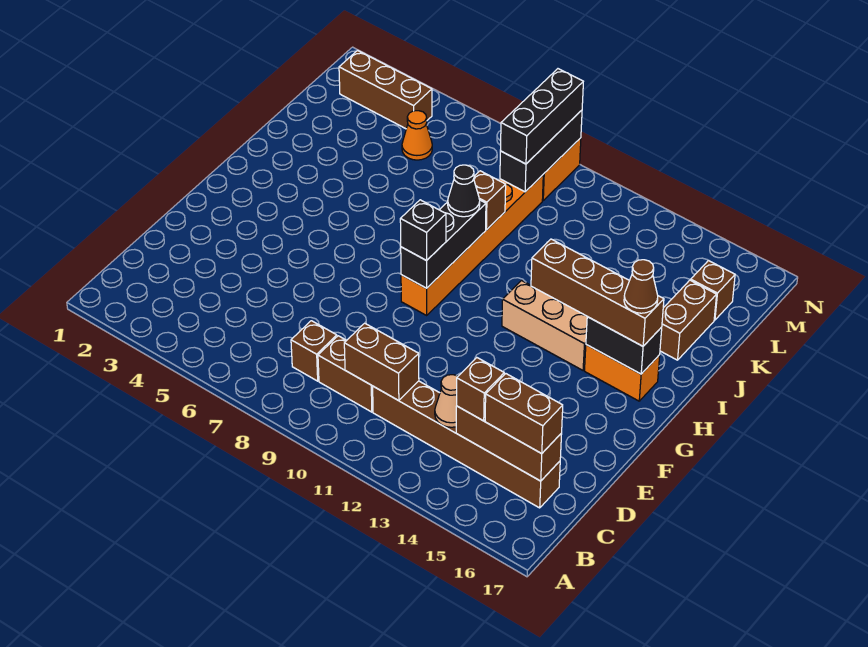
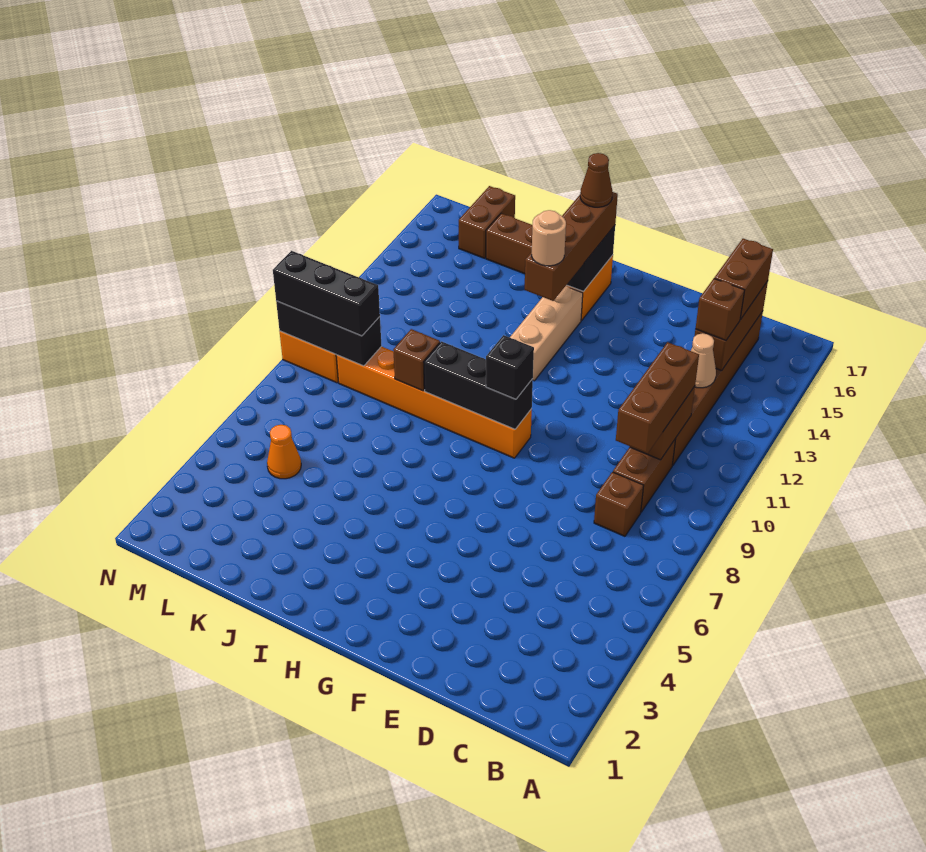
none -> tan 1x1 round brick [532,210,566,266]
black 1x1 cone [448,165,480,217] -> none
brown 1x1 brick [691,261,735,320] -> brown 1x2 brick [459,186,515,258]
brown 1x3 brick [339,51,432,129] -> brown 1x3 brick moved to [616,342,699,453]

